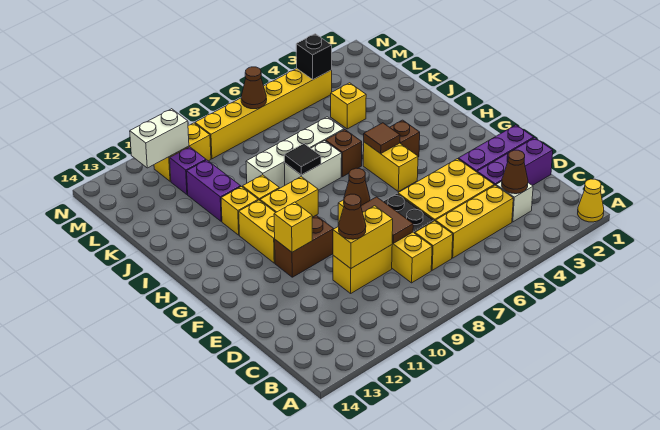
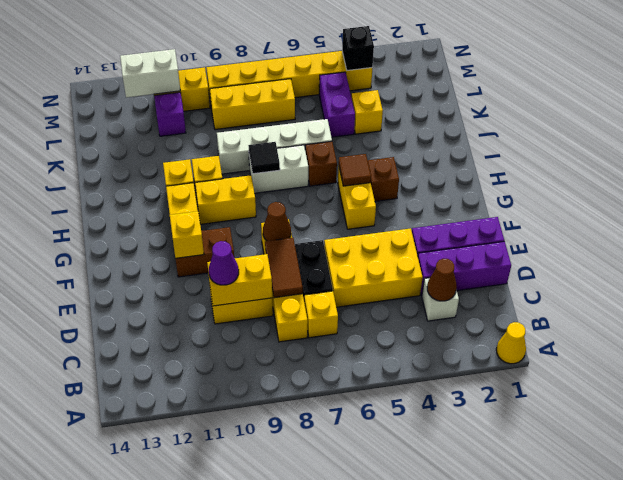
yellow 1x3 brick [436,185,513,258] -> yellow 1x3 brick moved to [210,79,295,130]
brown 1x1 cone [339,194,366,239] -> purple 1x1 cone [208,241,239,285]
purple 1x2 brick [187,160,241,221] -> purple 1x2 brick moved to [319,72,355,137]
brown 1x1 cone [241,67,267,109] -> none

